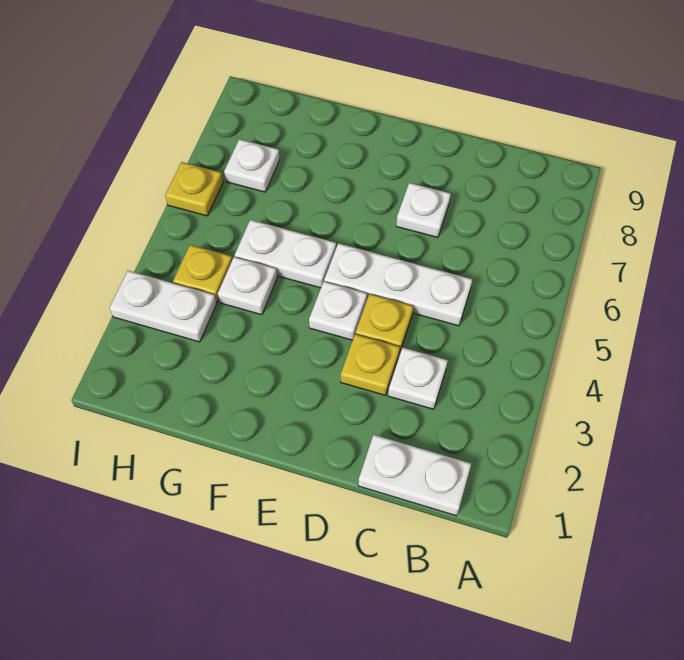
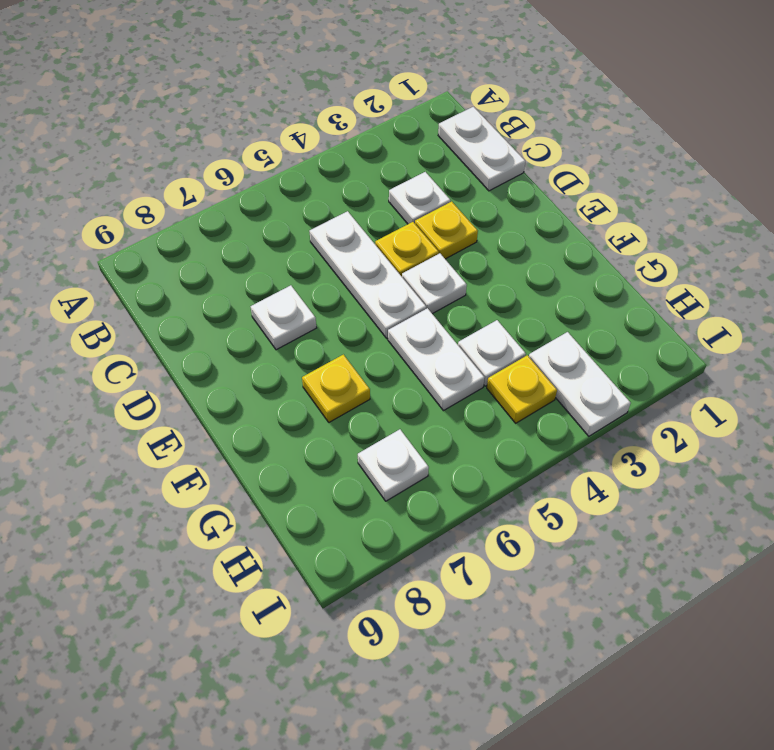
yellow 1x1 plate [165,162,223,216] -> yellow 1x1 plate moved to [302,355,370,422]

